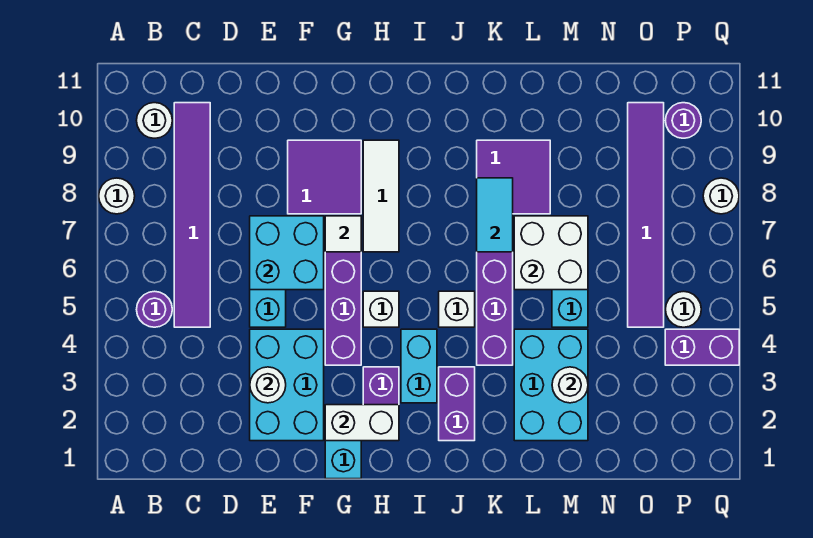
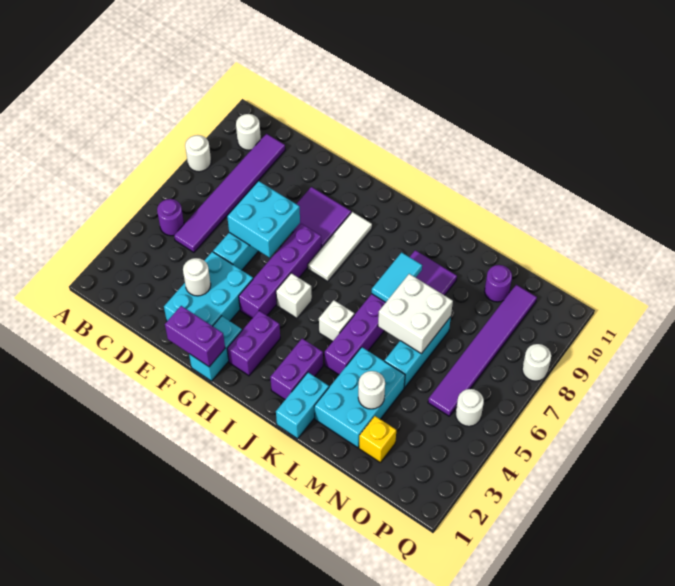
white 1x2 brick [325,405,399,441] -> none
white 1x1 tile [325,216,361,252] -> none
cyan 1x2 brick [401,329,437,403] -> cyan 1x2 brick moved to [276,372,329,439]
none -> yellow 1x1 brick [359,416,396,462]
purple 1x2 brick [665,329,739,365] -> purple 1x2 brick moved to [165,306,225,367]
purple 1x1 round brick [666,103,701,138] -> purple 1x1 round brick moved to [485,265,512,302]

